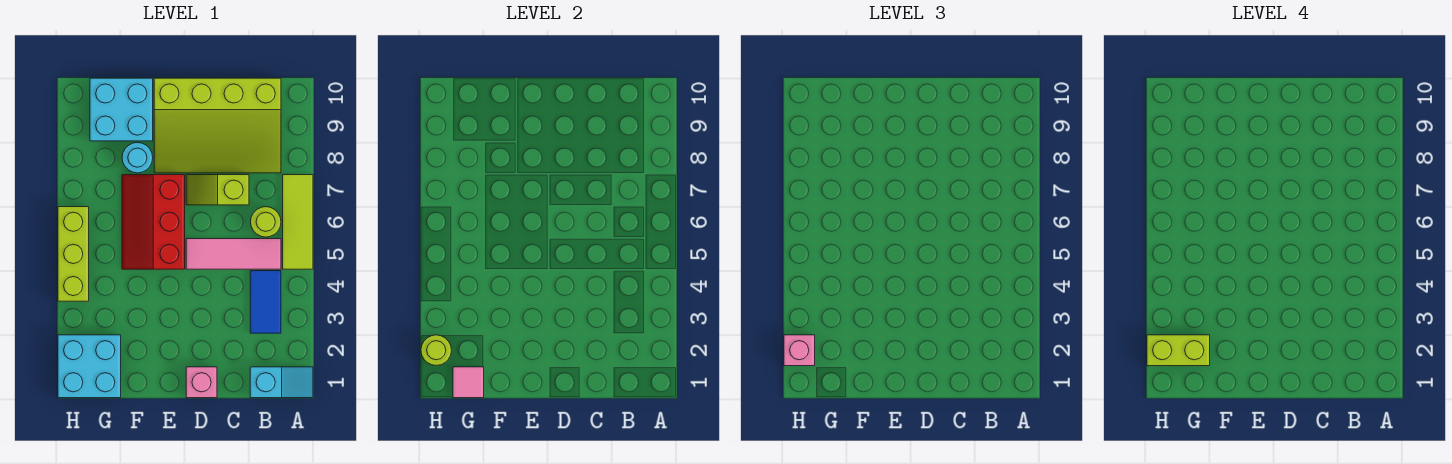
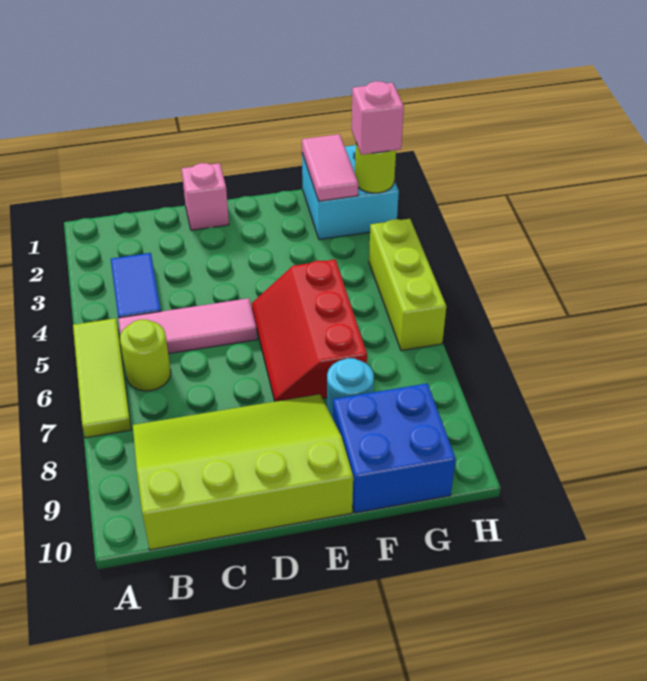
cyan 1x2 slope [250,367,313,398] -> none
lime 1x2 slope [186,175,249,205] -> none
red 2x3 slope [122,175,185,269] -> red 2x3 slope turned to [252,259,367,401]
cyan 2x2 brick [90,78,153,141] -> blue 2x2 brick [333,383,456,513]
pink 1x1 tile [453,367,484,398] -> pink 1x2 tile [302,134,358,201]
lime 1x2 brick [1147,335,1210,366] -> none

